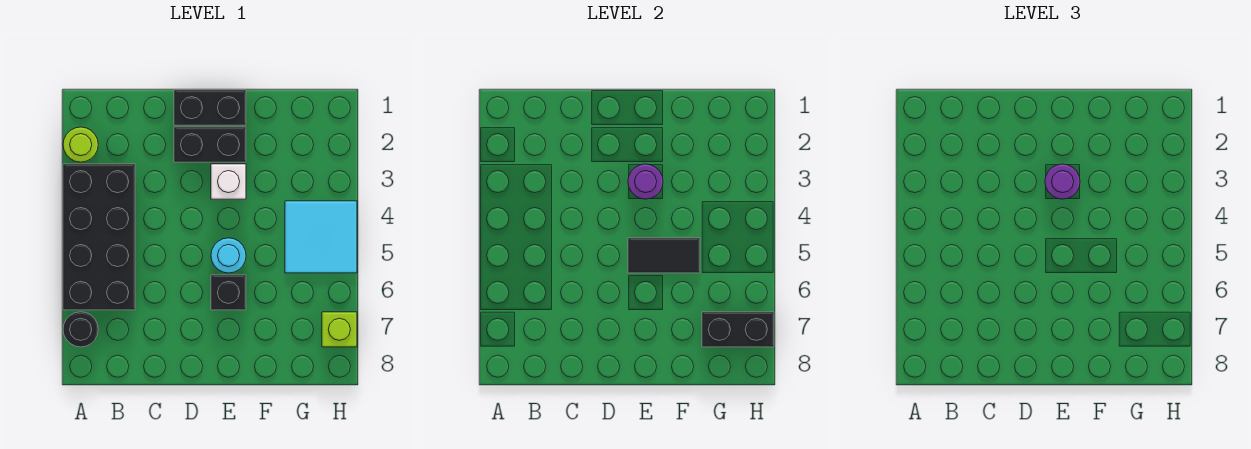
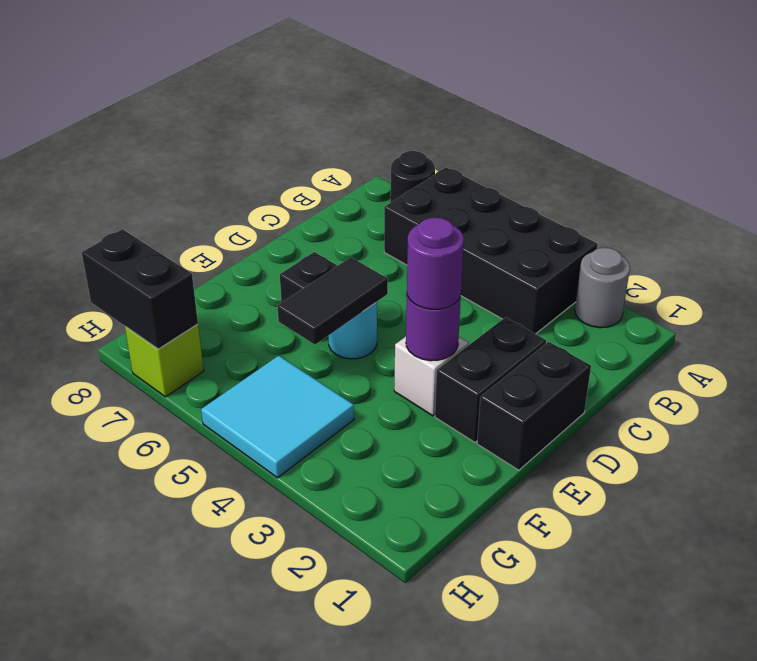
lime 1x1 round brick [63,127,98,162] -> grey 1x1 round brick [575,248,630,328]
black 1x2 brick [702,312,774,347] -> black 1x2 brick turned to [82,229,198,349]

